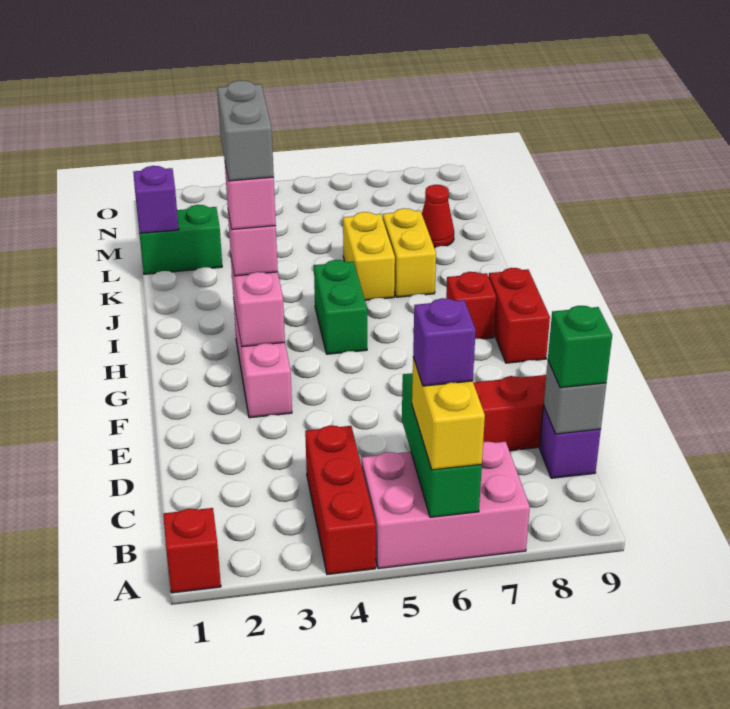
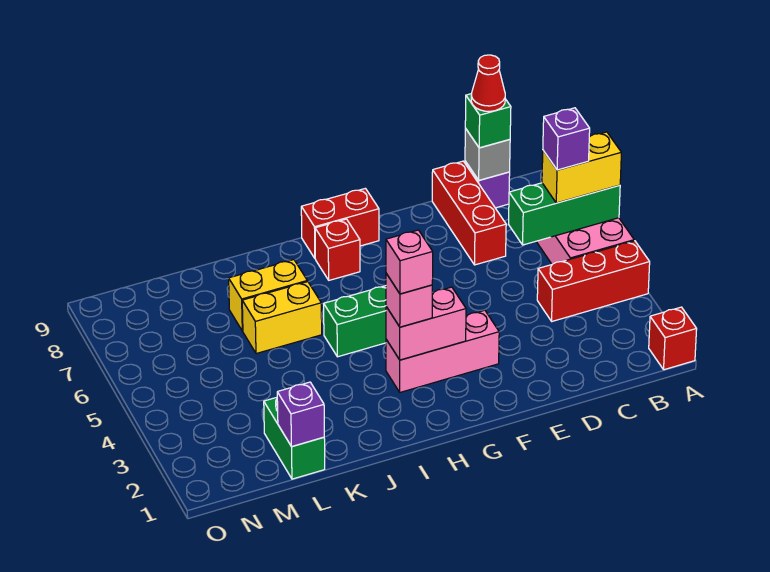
grey 1x2 brick [217,81,274,181] -> none
red 1x1 cone [422,185,454,248] -> red 1x1 cone moved to [471,55,505,111]

